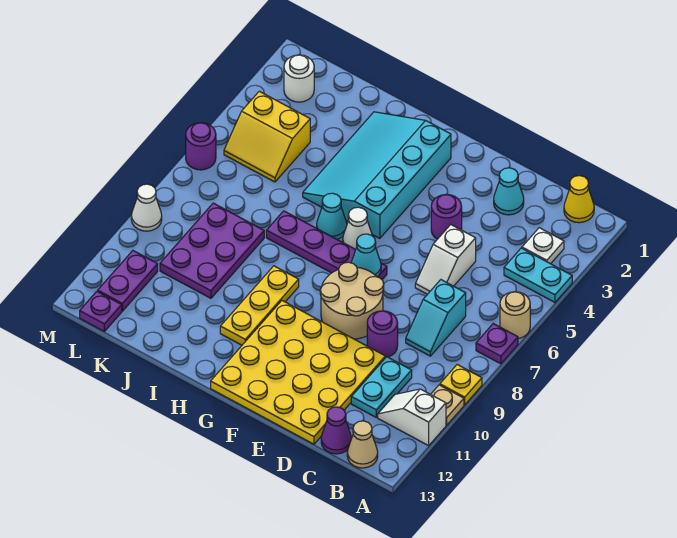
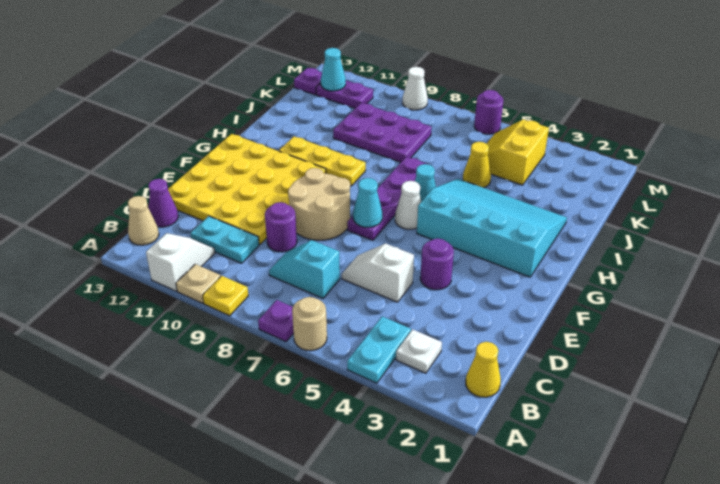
cyan 1x1 cone [494,168,524,215] -> cyan 1x1 cone moved to [321,48,346,91]
none -> yellow 1x1 cone [463,142,491,188]
white 1x1 round brick [284,55,314,102] -> none

